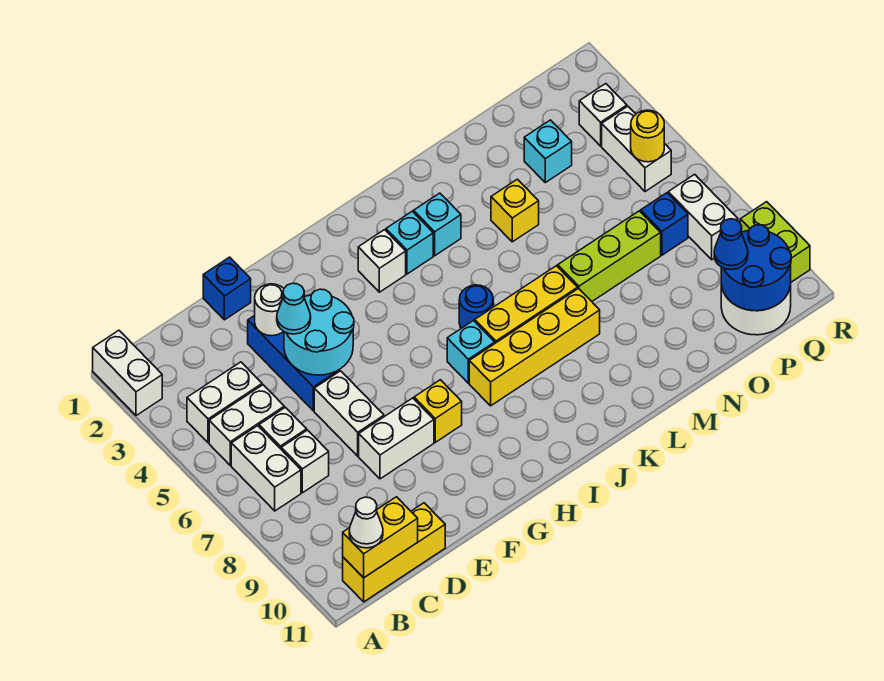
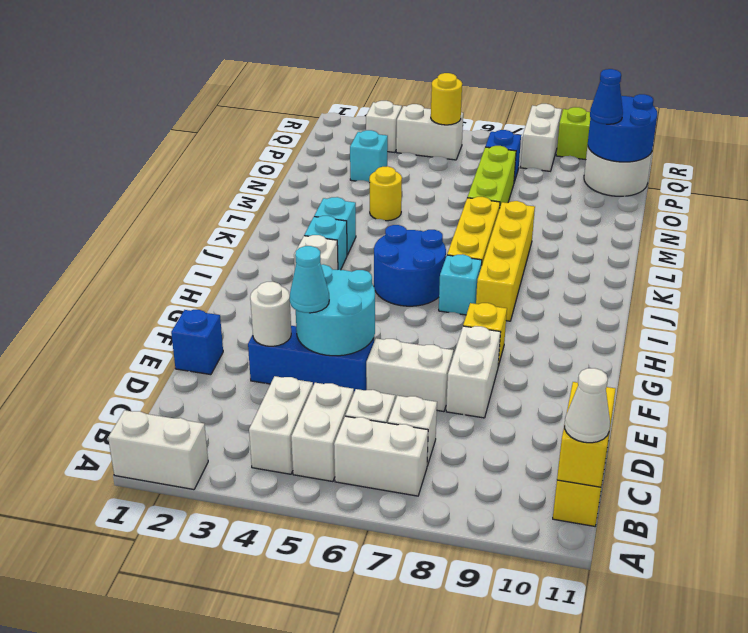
blue 1x1 round brick [459,285,493,328] -> blue 2x2 round brick [374,225,446,306]
yellow 1x1 brick [491,179,539,242] -> yellow 1x1 round brick [369,166,402,221]
white 1x2 brick [668,174,738,260] -> white 1x2 brick turned to [520,104,562,171]

